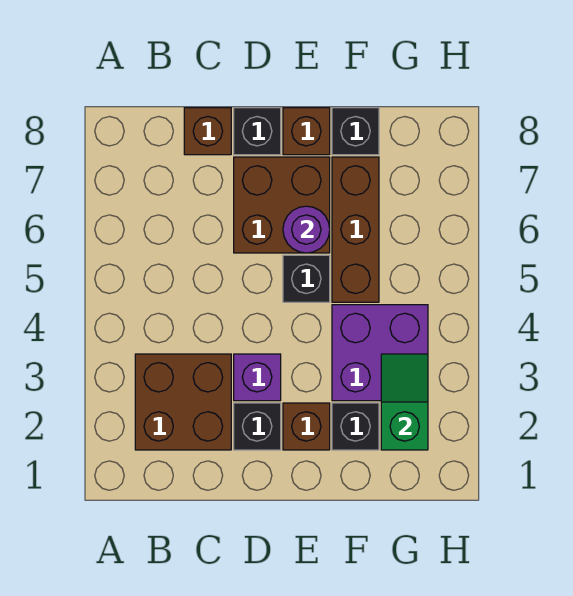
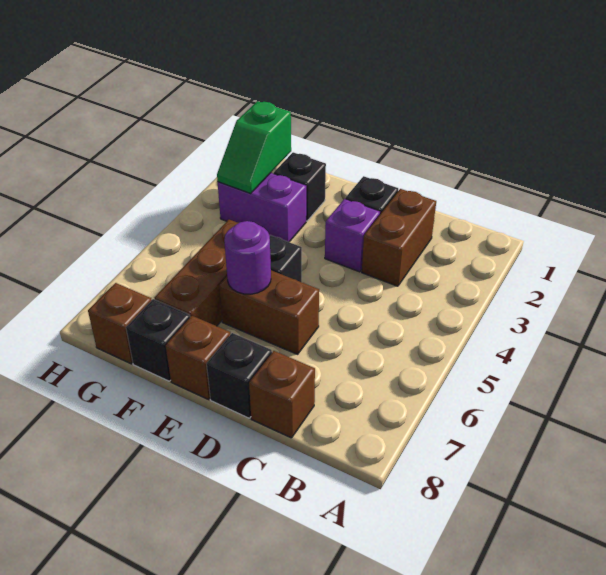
brown 2x2 brick [135,354,231,450] -> brown 1x2 brick [362,189,436,286]
brown 2x2 brick [234,157,330,253] -> brown 1x2 brick [219,270,319,354]
brown 1x1 brick [283,403,330,450] -> brown 1x1 brick moved to [88,283,152,364]
purple 2x2 brick [332,305,428,401] -> purple 1x2 brick [218,173,306,242]

